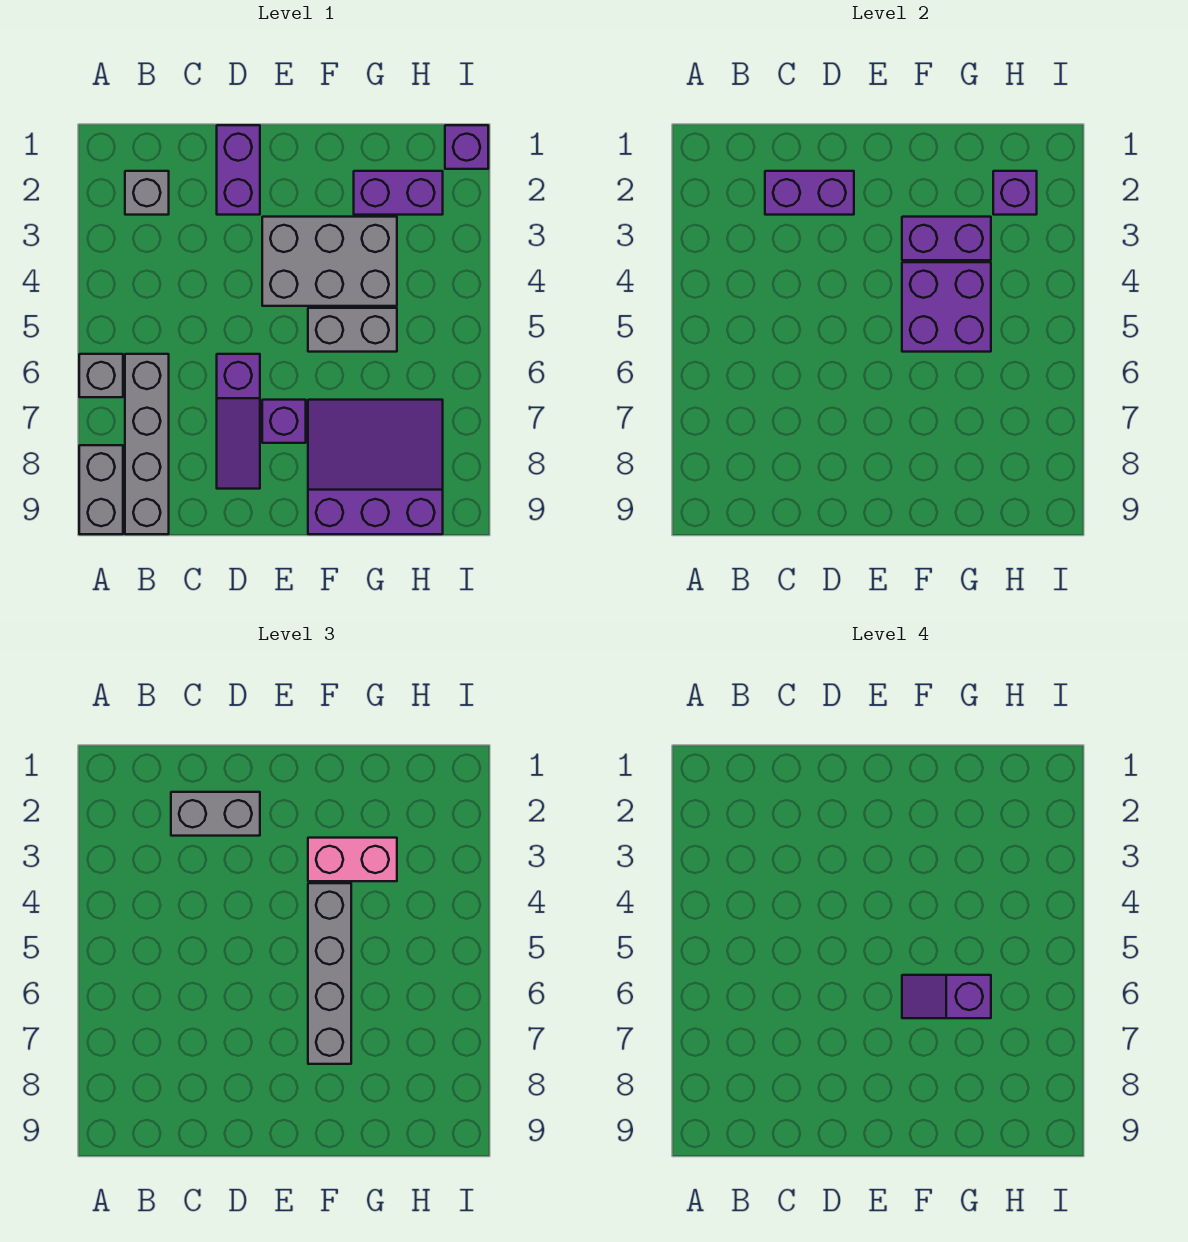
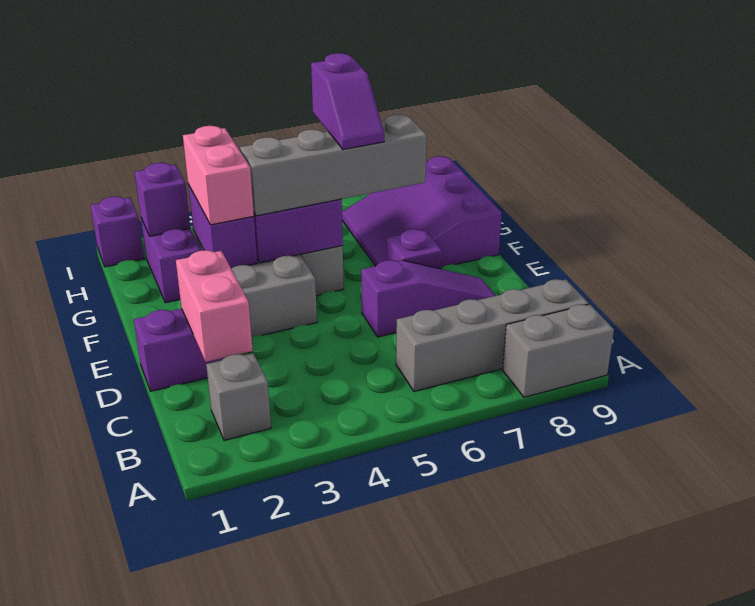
grey 1x1 brick [79,354,123,397] -> none
purple 1x2 brick [765,171,854,215] -> pink 1x2 brick [176,250,253,362]
grey 1x2 brick [171,792,260,836] -> none

